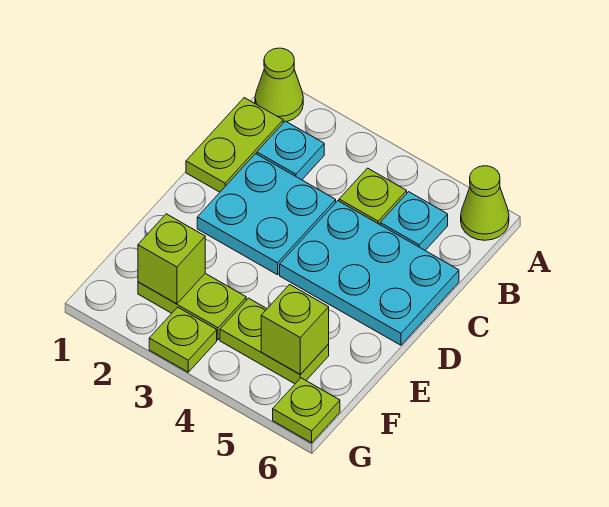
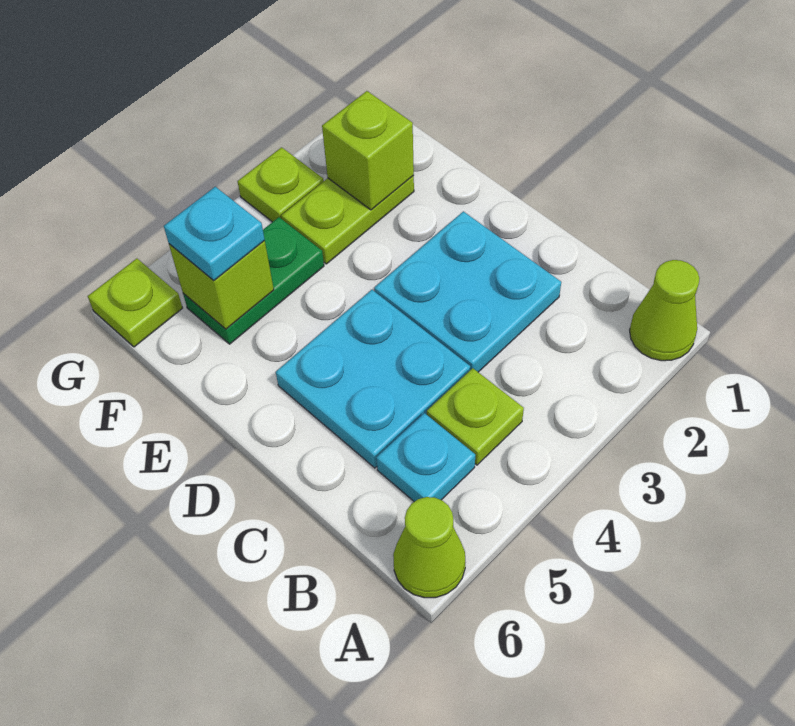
lime 1x2 plate [186,98,283,192] -> none
cyan 1x1 plate [257,121,324,180] -> cyan 1x1 plate moved to [164,187,265,281]
cyan 2x3 plate [280,201,459,345] -> cyan 2x2 plate [276,290,470,468]
lime 1x2 plate [220,298,329,384] -> green 1x2 plate [183,217,324,344]

